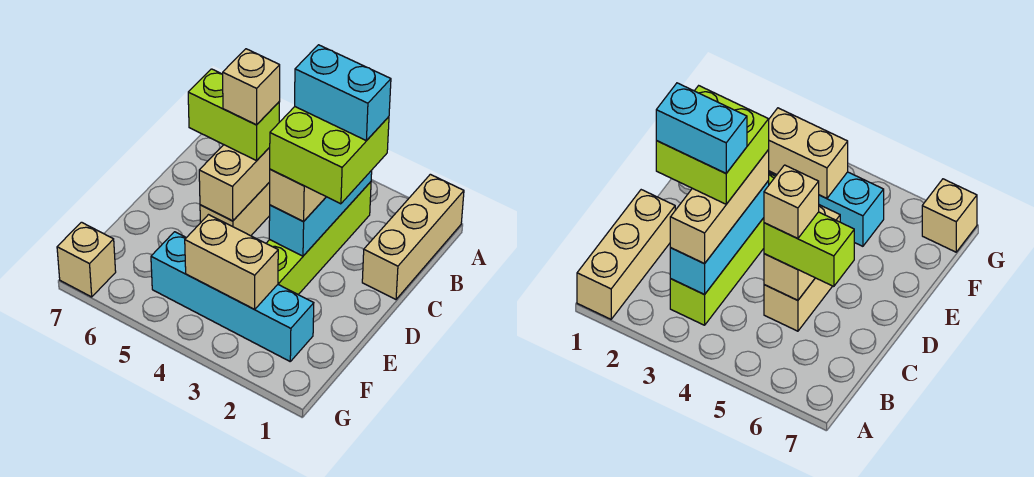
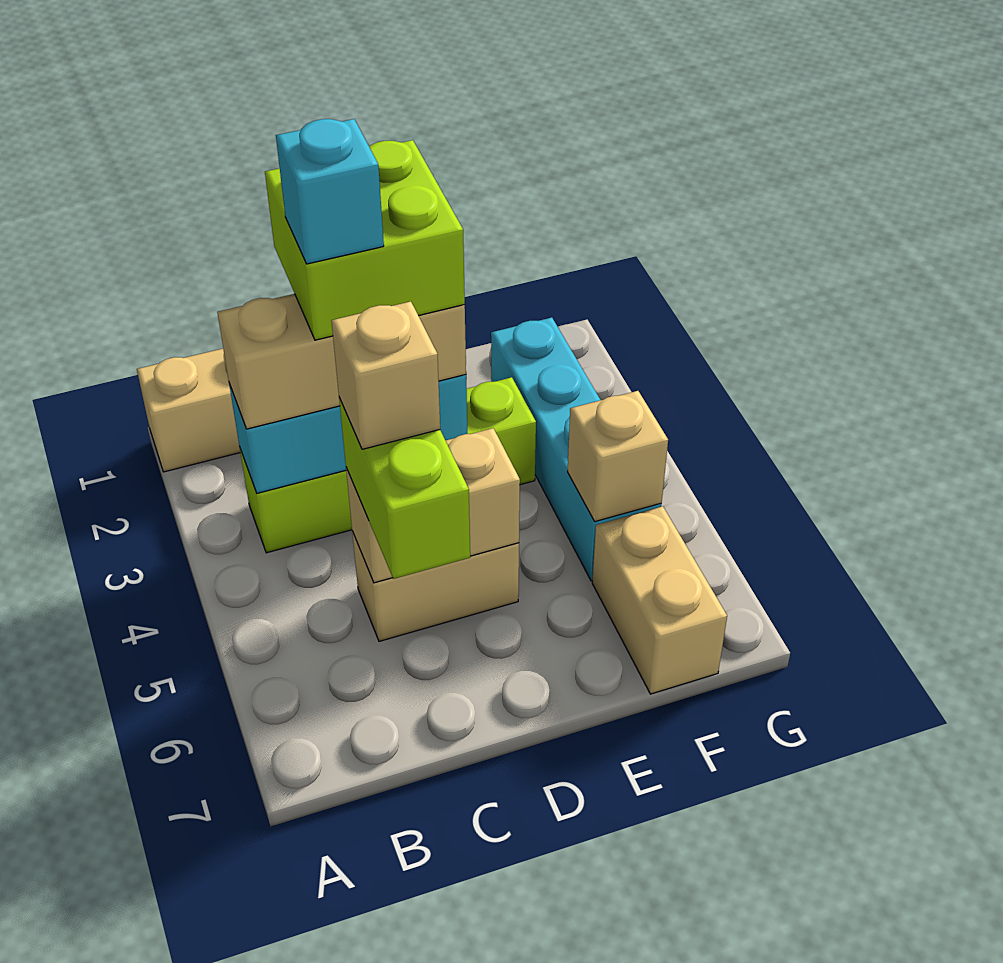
cyan 1x2 brick [295,45,391,141] -> cyan 1x1 brick [276,119,384,264]
tan 1x2 brick [185,215,278,309] -> tan 1x2 brick moved to [592,506,727,694]
tan 1x1 brick [57,222,116,297] -> tan 1x1 brick moved to [568,391,668,522]

